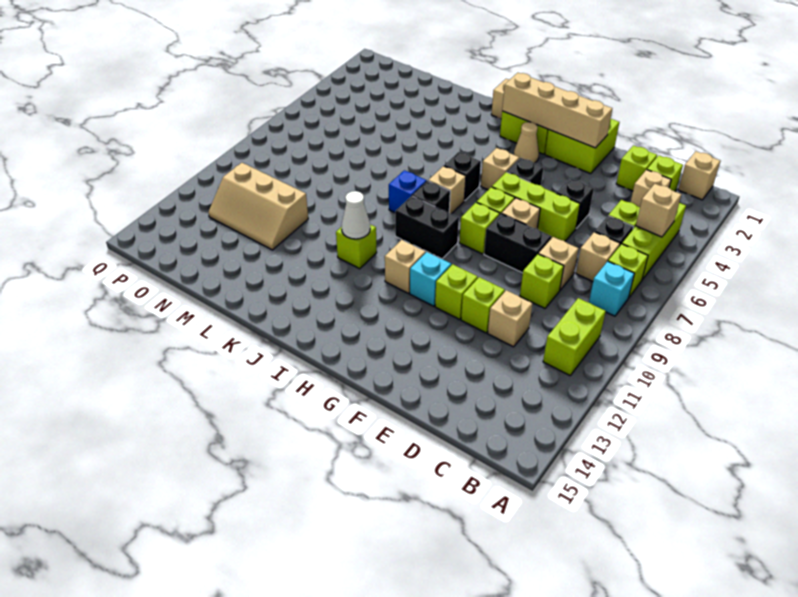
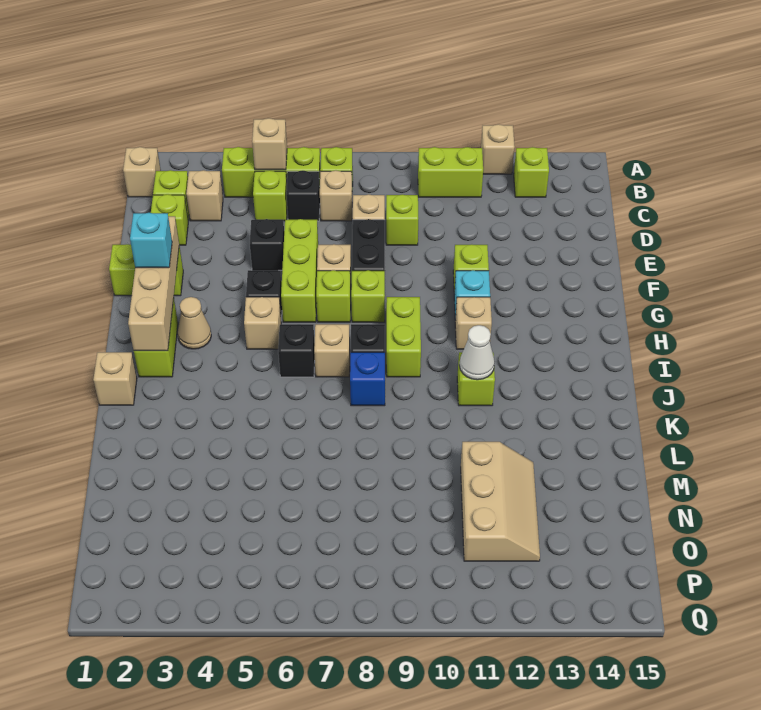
cyan 1x1 brick [589,261,634,316] -> cyan 1x1 brick moved to [130,213,172,268]
tan 1x1 brick [488,290,533,347] -> tan 1x1 brick moved to [481,124,515,174]
lime 1x1 brick [461,277,505,333] -> lime 1x1 brick moved to [514,147,549,197]
lime 2x2 brick [545,119,619,174] -> lime 1x2 brick [109,244,183,296]
black 1x2 brick [395,196,459,259] -> lime 1x2 brick [386,297,421,377]

